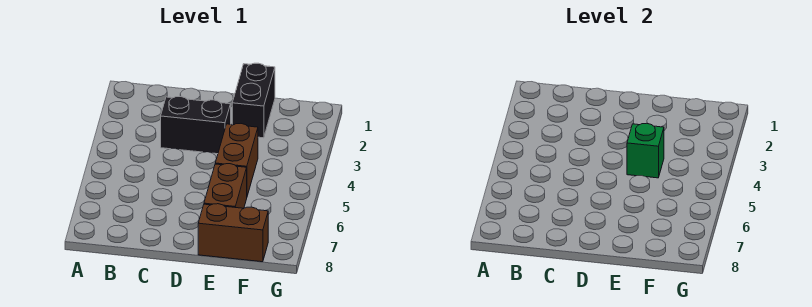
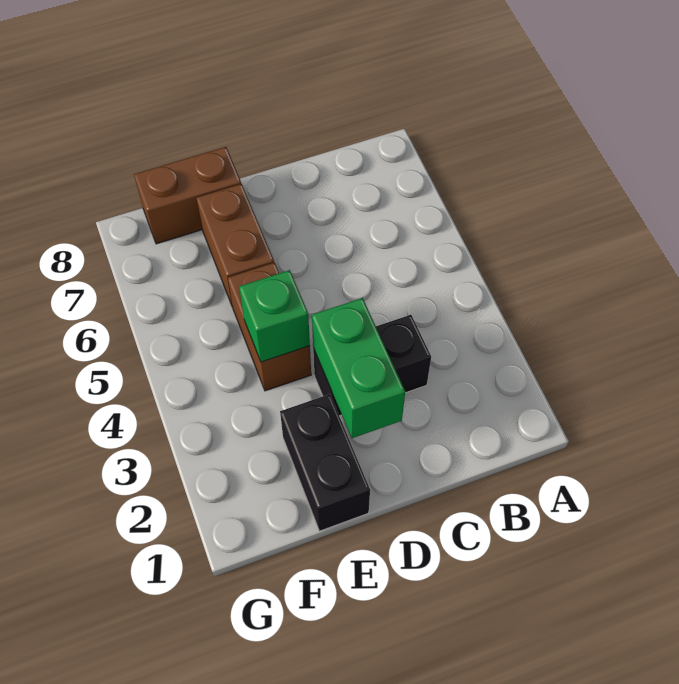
none -> green 1x2 brick [312,298,405,438]

